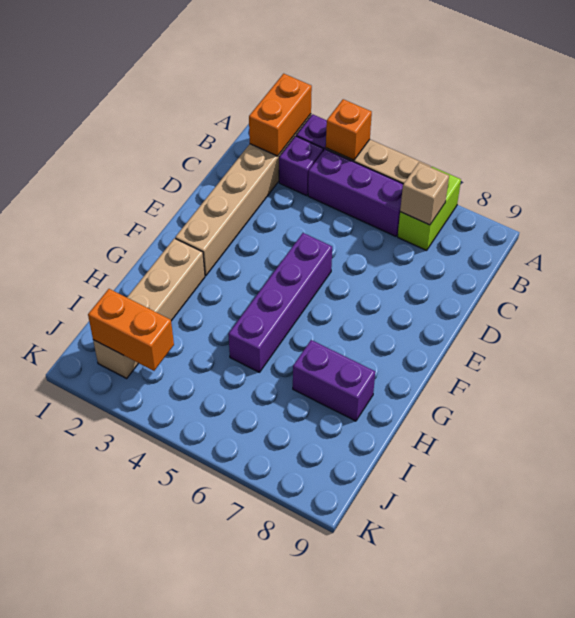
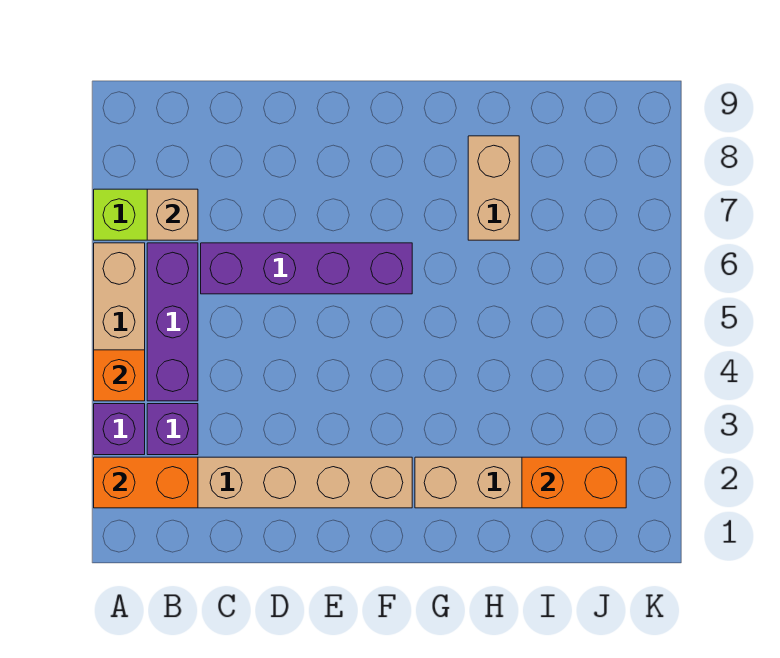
purple 1x4 brick [228,233,332,372] -> purple 1x4 brick moved to [201,243,412,294]
purple 1x2 brick [293,340,375,421] -> tan 1x2 brick [468,136,519,240]
orange 1x2 brick [88,289,174,371] -> orange 1x2 brick turned to [522,457,626,508]

